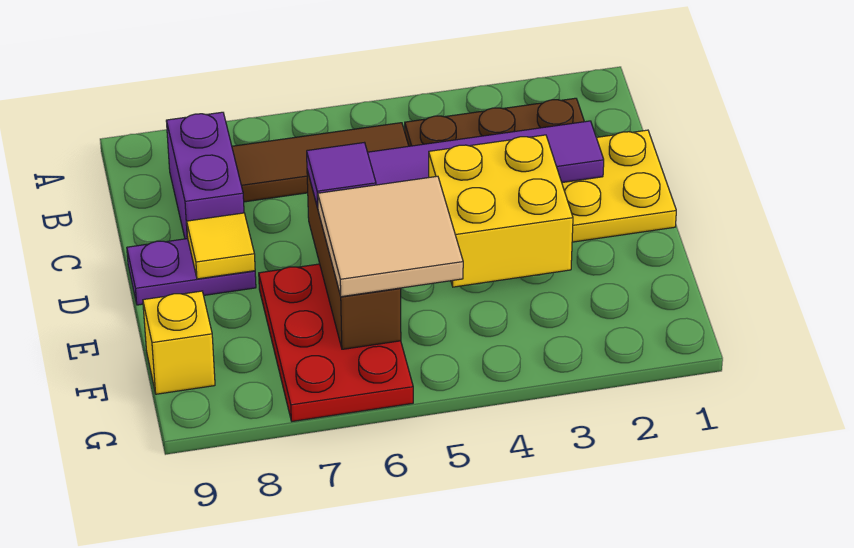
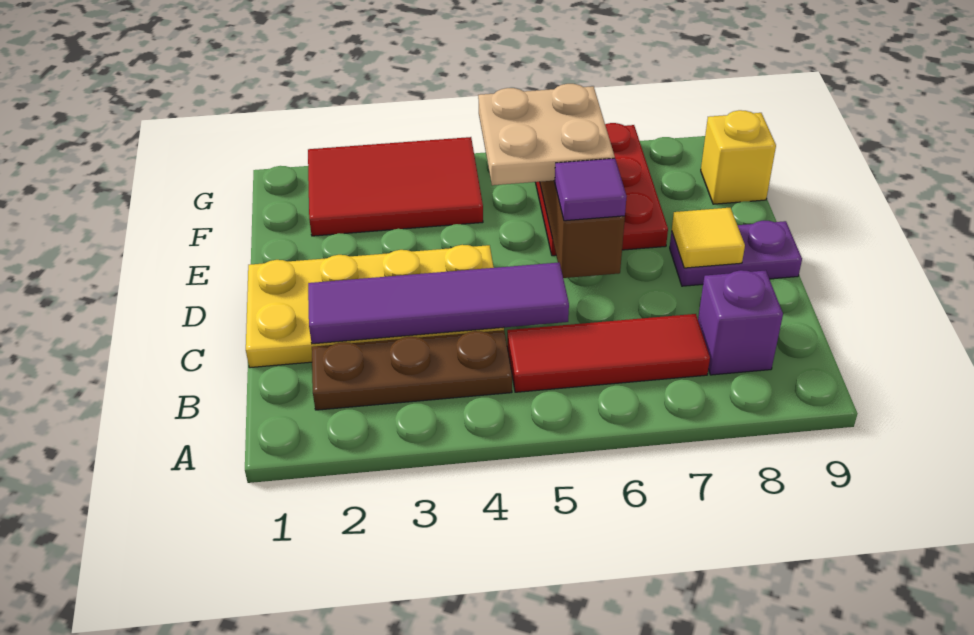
brown 1x3 tile [232,123,409,202] -> red 1x3 tile [507,314,710,392]
purple 1x2 brick [166,112,244,239] -> purple 1x1 brick [698,270,783,375]
yellow 2x2 brick [429,135,573,287] -> none
tan 2x2 tile [318,176,463,297] -> tan 2x2 plate [478,84,615,185]
none -> red 2x3 tile [308,137,483,236]

